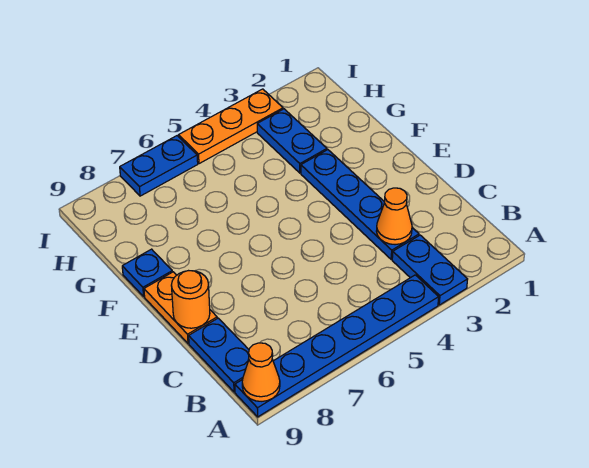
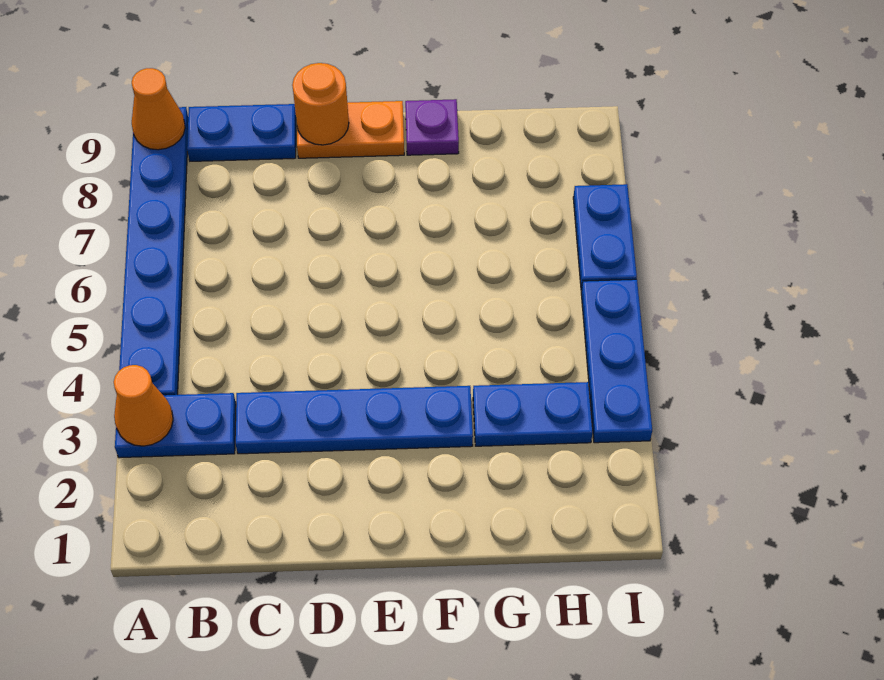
orange 1x1 cone [376,188,412,245] -> orange 1x1 cone moved to [114,365,173,446]
blue 1x1 plate [122,249,172,296] -> purple 1x1 plate [405,99,459,155]
orange 1x3 plate [179,89,283,164] -> blue 1x3 plate [581,279,652,443]

